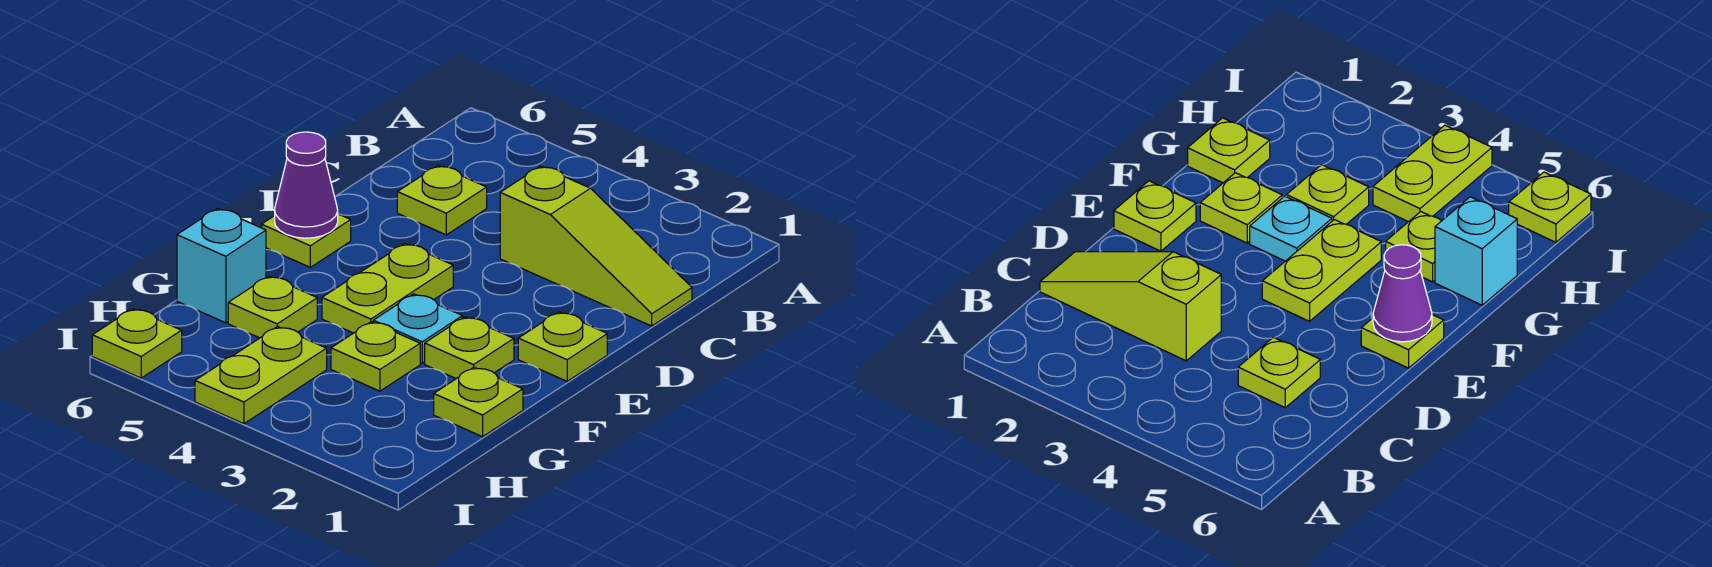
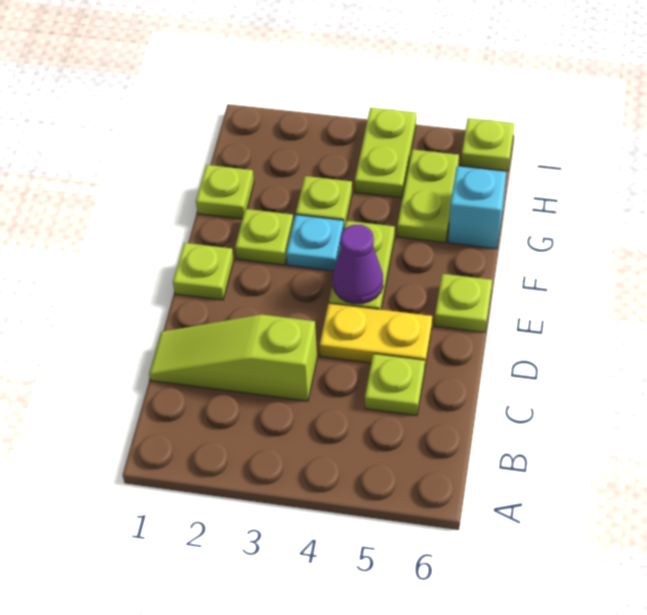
none -> yellow 1x2 plate [320,303,432,366]
purple 1x1 cone [275,132,338,238] -> purple 1x1 cone moved to [333,225,383,304]
lime 1x1 plate [228,276,317,338] -> lime 1x2 plate [397,149,459,243]

